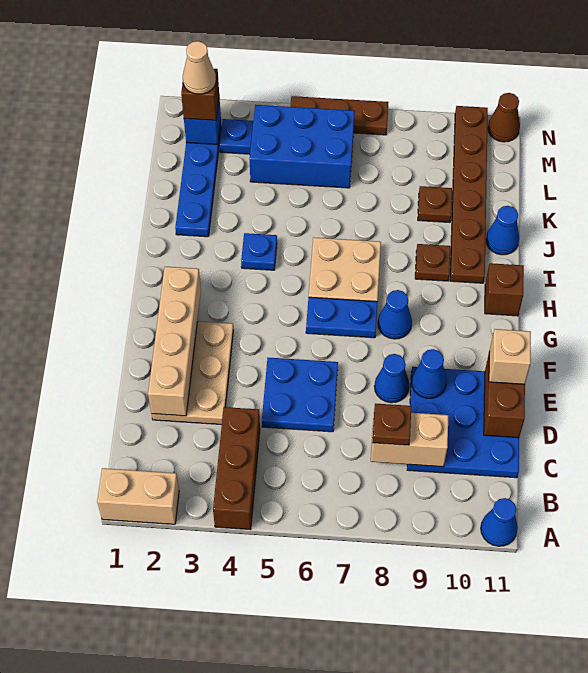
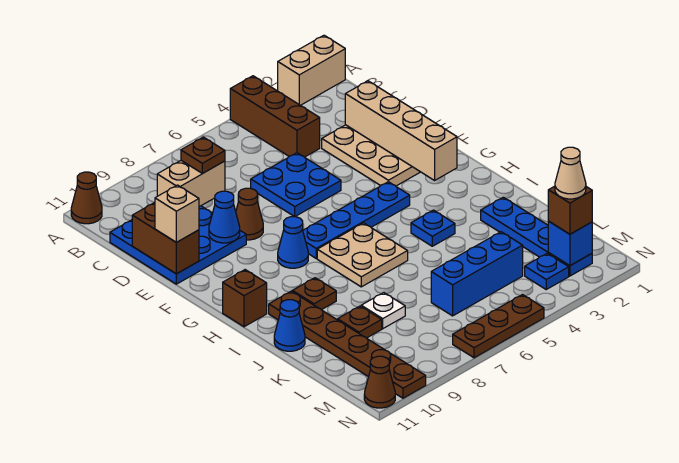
blue 1x1 cone [481,498,518,546] -> brown 1x1 cone [71,172,102,224]
blue 1x1 cone [374,354,409,403] -> brown 1x1 cone [236,188,263,240]
blue 1x2 plate [306,297,378,338] -> blue 1x4 plate [303,182,410,258]
none -> white 1x1 plate [361,293,405,329]
blue 2x3 brick [250,105,355,188] -> blue 1x3 brick [431,232,523,316]

